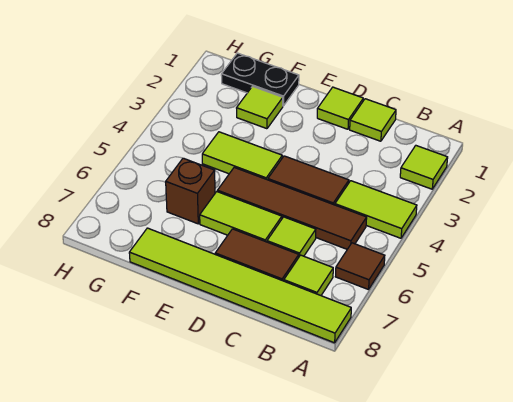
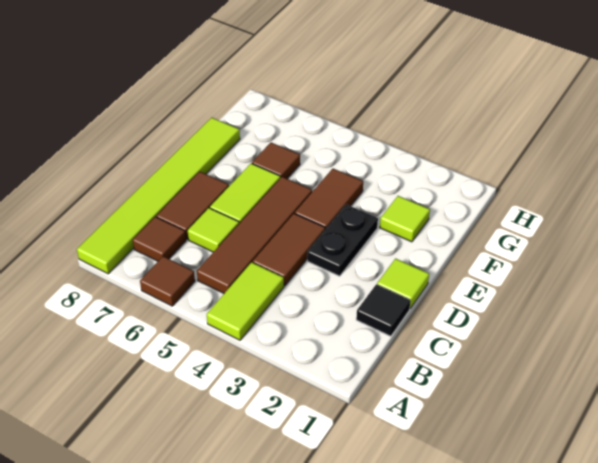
lime 1x1 tile [400,146,448,189] -> none
lime 1x1 tile [284,255,333,295] -> brown 1x1 tile [133,217,186,261]
lime 1x1 tile [350,99,396,141] -> black 1x1 tile [356,284,411,336]
lime 1x2 tile [202,132,282,180] -> brown 1x2 tile [295,169,363,230]
black 1x2 plate [221,53,299,106] -> black 1x2 plate moved to [307,205,378,276]
brown 1x1 brick [166,158,215,224] -> brown 1x1 tile [252,143,300,179]

